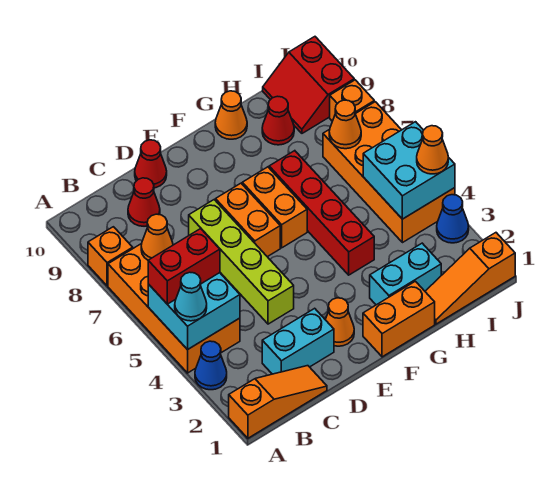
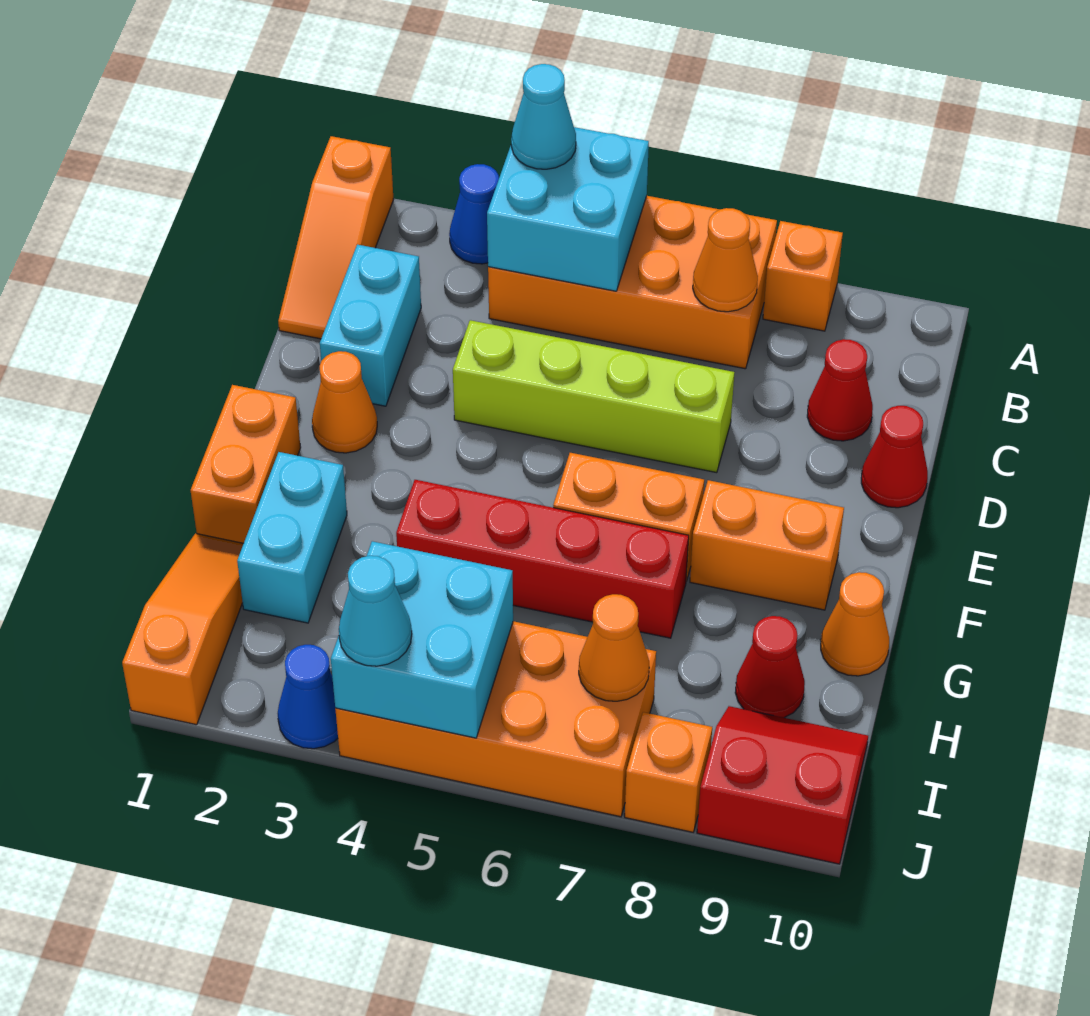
red 1x2 brick [148,229,220,304] -> none
orange 1x2 brick [216,183,280,257] -> orange 1x2 brick moved to [690,480,844,610]
orange 1x1 cone [417,126,448,174] -> cyan 1x1 cone [339,556,412,666]

